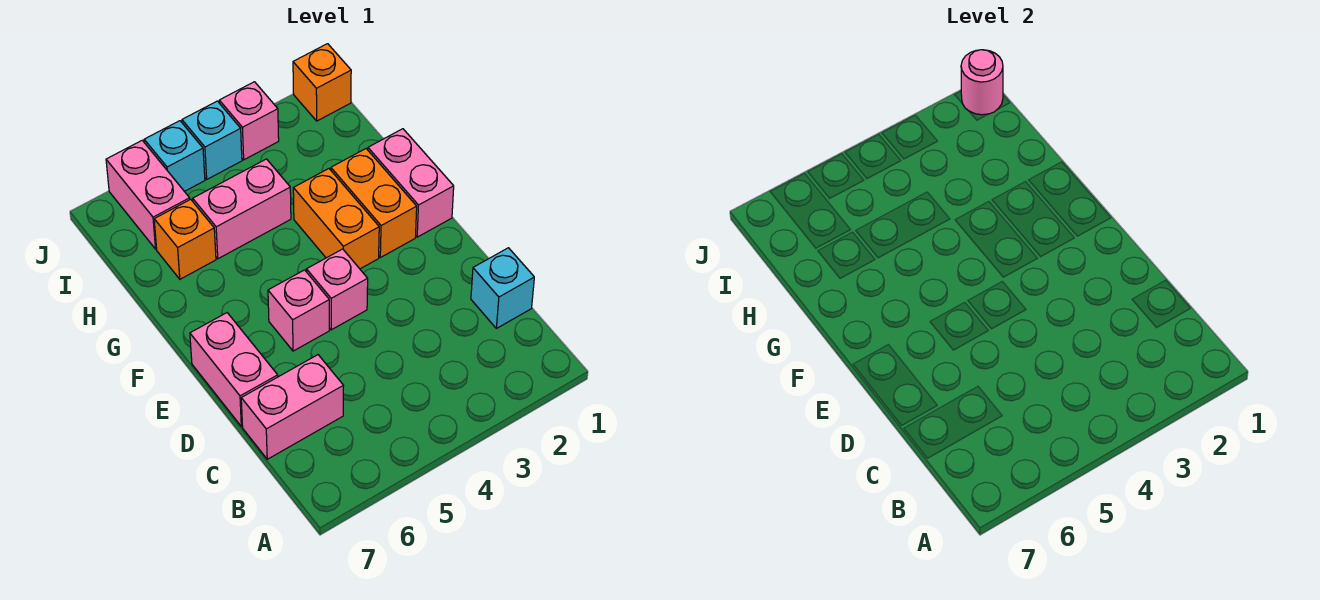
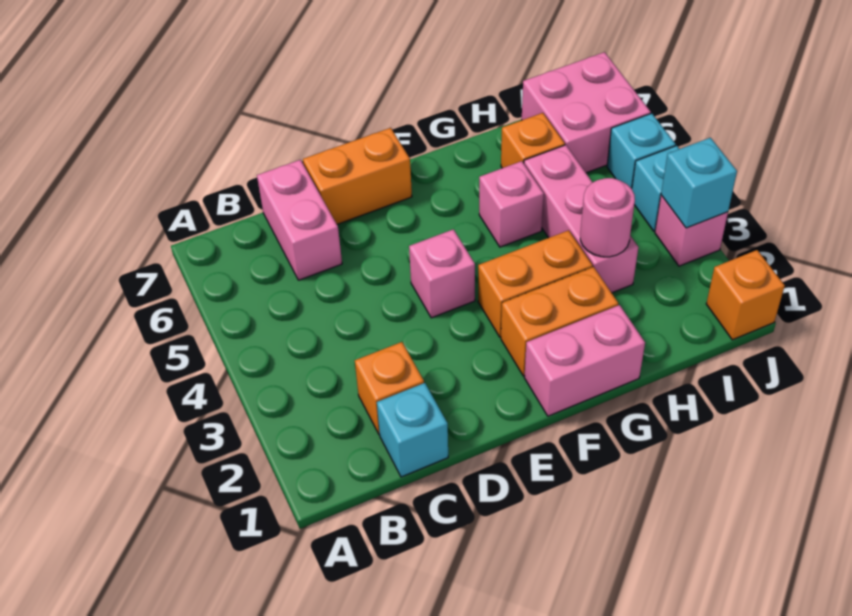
none -> orange 1x1 brick [355,342,424,434]
pink 1x2 brick [190,313,278,427] -> orange 1x2 brick [303,128,412,224]
pink 1x1 brick [268,270,329,351] -> pink 1x1 brick moved to [479,161,544,247]
pink 1x2 brick [193,159,291,259] -> pink 1x3 brick [524,145,638,293]
pink 1x2 brick [106,140,190,249] -> pink 2x2 brick [522,52,651,173]
pink 1x1 round brick [961,50,1003,115] -> pink 1x1 round brick moved to [580,178,635,257]
none -> cyan 1x1 brick [661,138,737,228]

